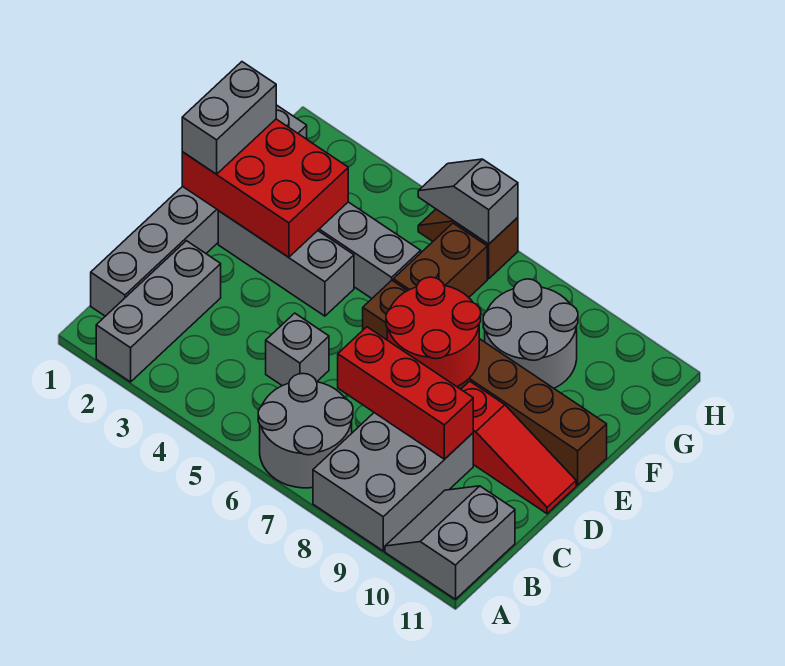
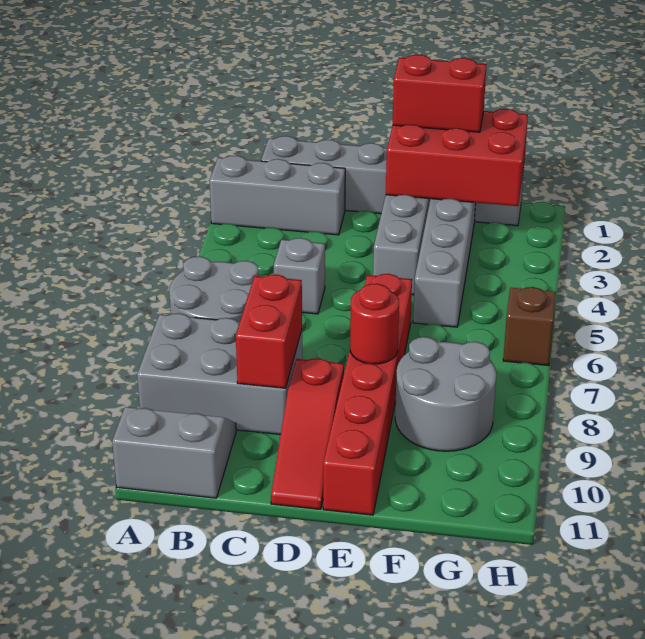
red 1x3 brick [338,327,473,459] -> red 1x2 brick [236,274,302,388]
red 2x2 round brick [386,277,481,387] -> red 1x1 round brick [350,284,399,364]
red 2x3 brick [182,119,348,257] -> red 2x3 brick turned to [386,109,528,206]
grey 1x2 brick [182,62,276,174] -> red 1x2 brick [393,55,487,132]
brown 1x6 brick [363,280,607,485] -> red 1x6 brick [323,274,412,515]
brown 1x2 brick [393,223,487,297] -> none
grey 1x2 slope [418,159,518,244] -> none

